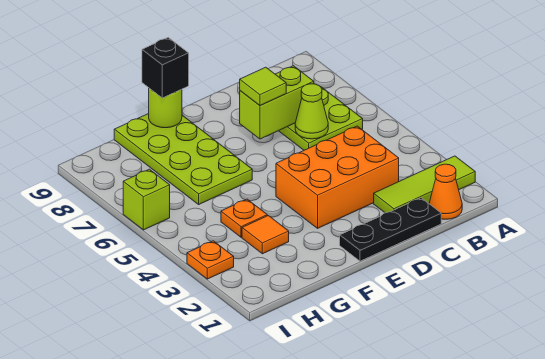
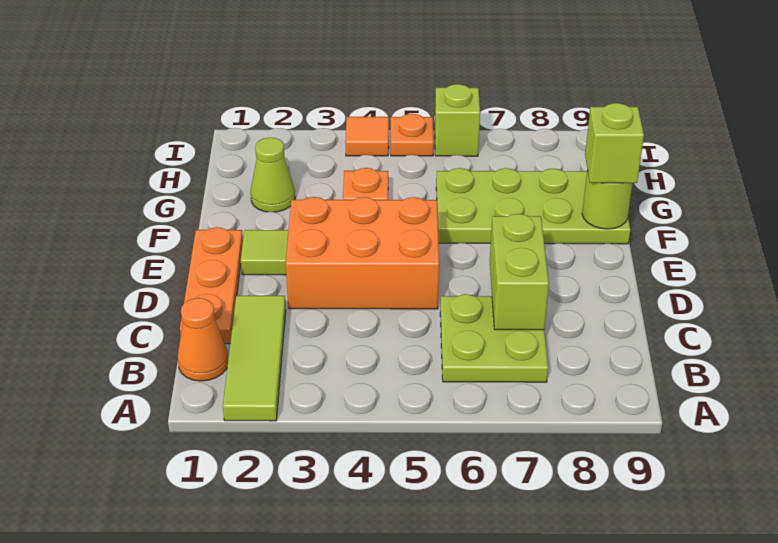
black 1x3 plate [340,198,441,261] -> orange 1x3 plate [180,227,243,344]
orange 2x3 brick [276,126,399,228] -> orange 2x3 brick turned to [286,197,439,309]
lime 1x1 cone [295,84,328,139] -> lime 1x1 cone moved to [251,138,295,212]
lime 1x1 tile [240,67,286,106] -> lime 1x1 tile moved to [241,230,288,275]
black 1x1 brick [142,37,189,98] -> lime 1x1 brick [585,103,644,183]
orange 1x1 tile [242,216,289,254] -> orange 1x1 tile moved to [345,117,389,156]
orange 1x1 plate [187,241,234,279] -> orange 1x1 plate moved to [391,114,434,156]

